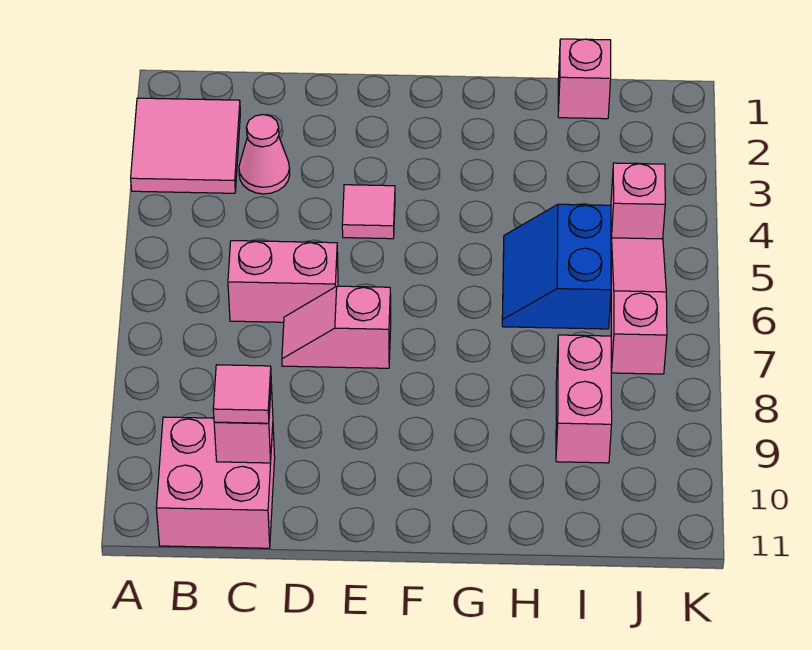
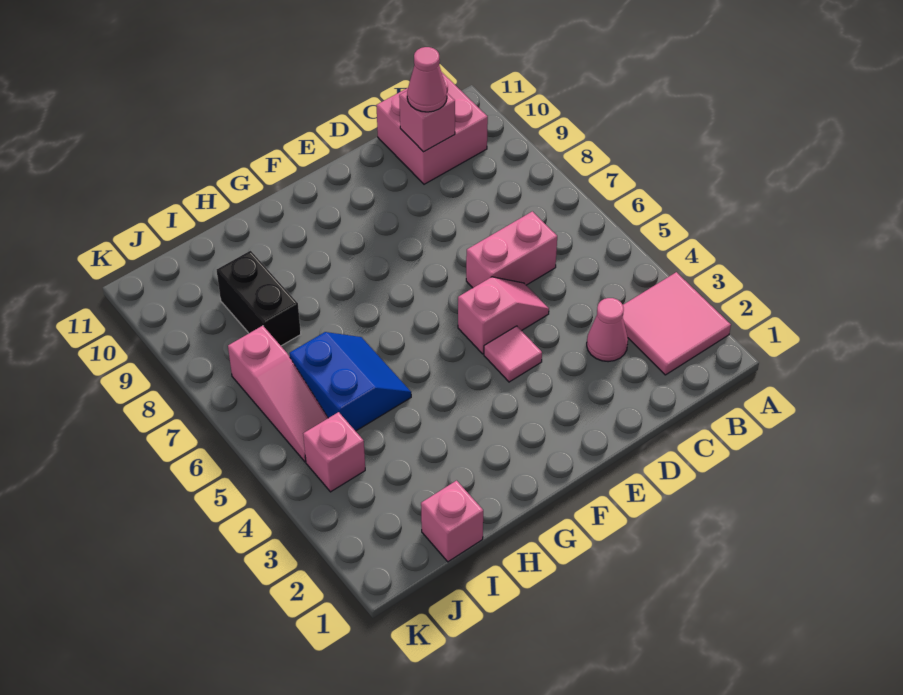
pink 1x1 tile [213,365,271,423] -> pink 1x1 cone [407,47,447,112]
pink 1x2 slope [282,286,391,368] -> pink 1x2 slope moved to [458,277,549,354]
pink 1x2 brick [556,335,612,463] -> black 1x2 brick [217,251,301,346]

